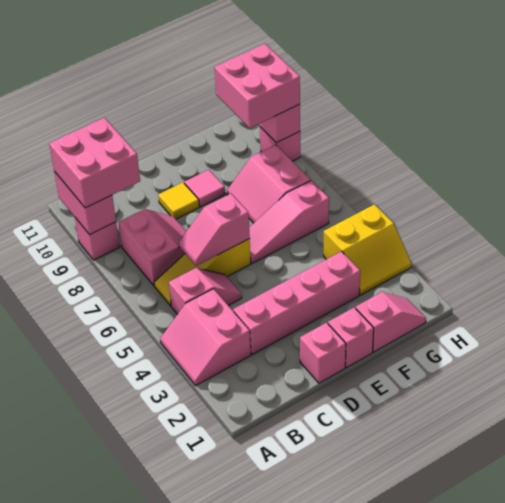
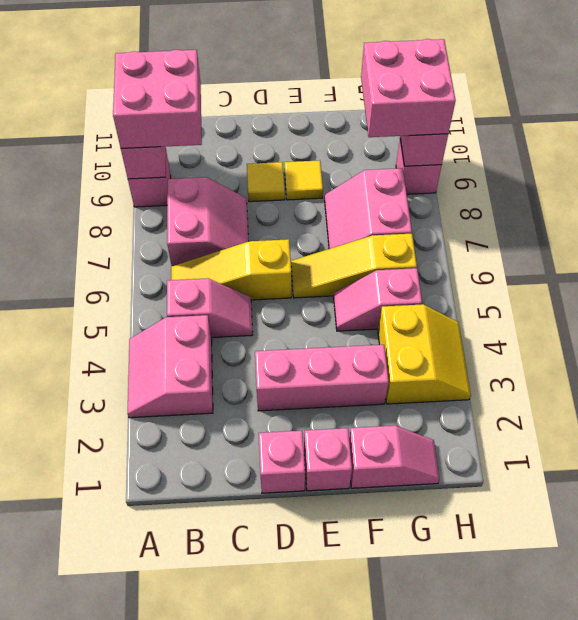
pink 1x4 brick [233,251,360,354] -> pink 1x3 brick [255,345,389,411]
pink 1x2 slope [179,194,250,266] -> pink 1x2 slope moved to [334,268,422,331]
pink 1x3 slope [249,180,329,263] -> yellow 1x3 slope [291,234,417,298]
pink 1x1 tile [184,170,225,207] -> yellow 1x1 tile [284,160,323,200]
yellow 2x2 slope [324,204,411,295] -> yellow 2x2 slope turned to [378,304,471,404]

